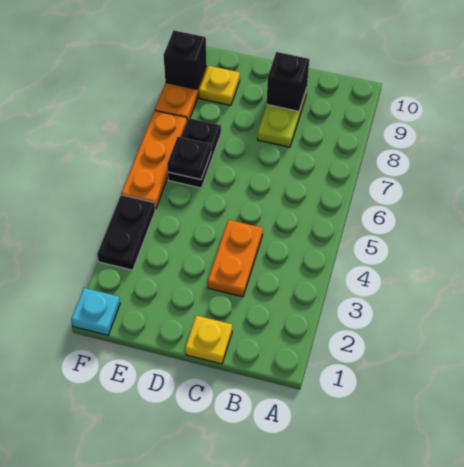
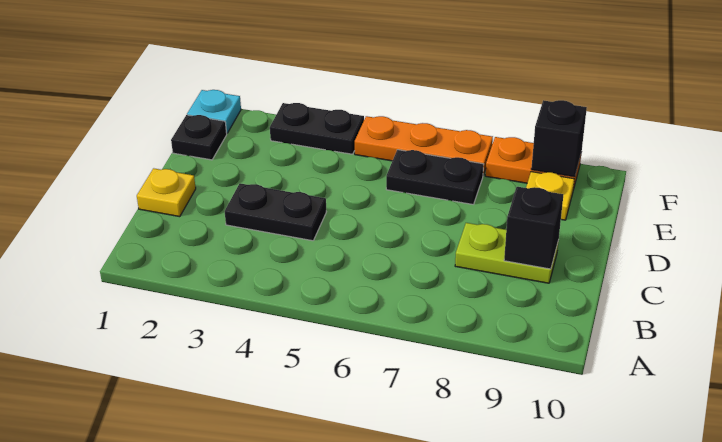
orange 1x2 plate [208,220,263,297] -> black 1x2 plate [225,183,326,241]
black 1x1 plate [167,137,211,180] -> black 1x1 plate moved to [171,115,227,160]

